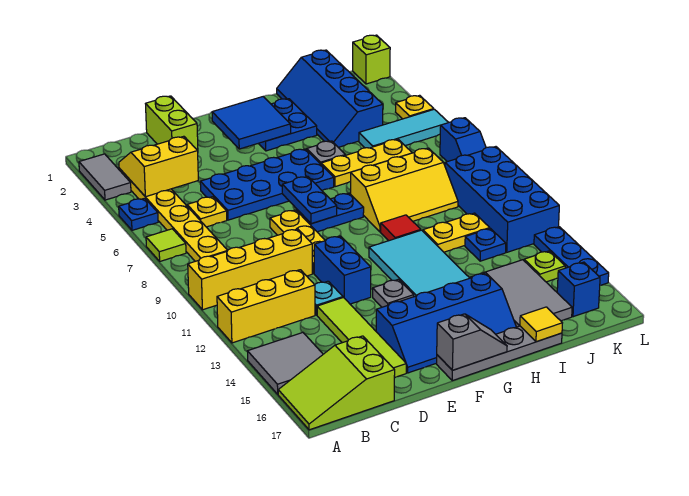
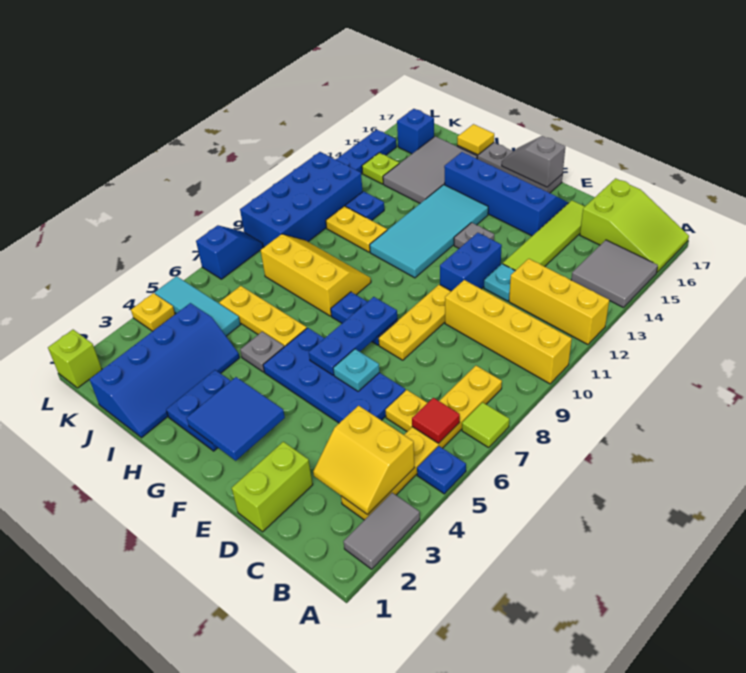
none -> cyan 1x1 plate [333,349,380,391]
blue 1x2 plate [282,176,337,224] -> blue 1x3 plate [309,297,397,375]
red 1x1 tile [381,215,421,241] -> red 1x1 tile moved to [412,398,460,443]

